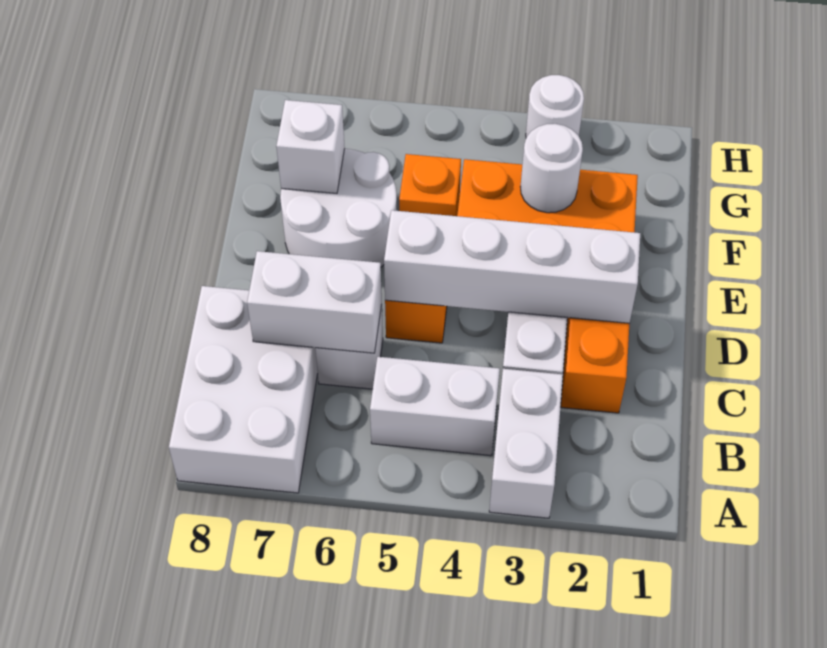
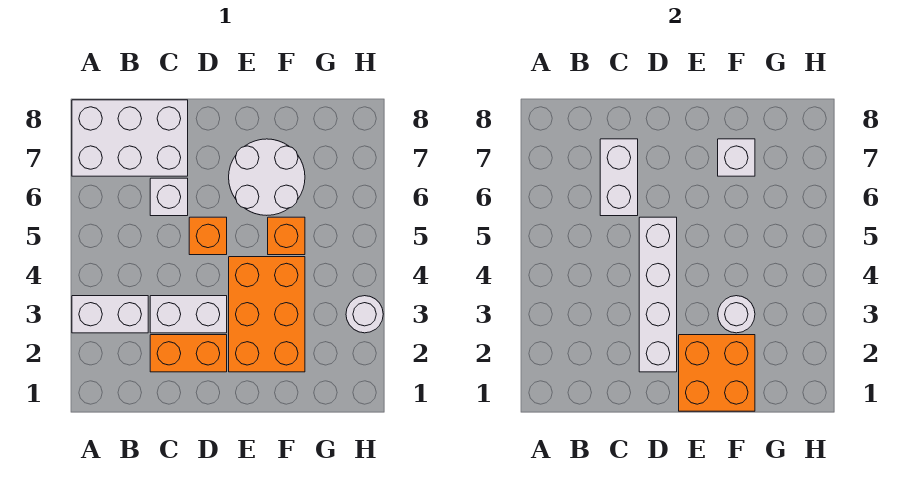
white 1x2 brick [370,357,500,456] -> none
none -> orange 2x2 brick [679,335,755,411]

